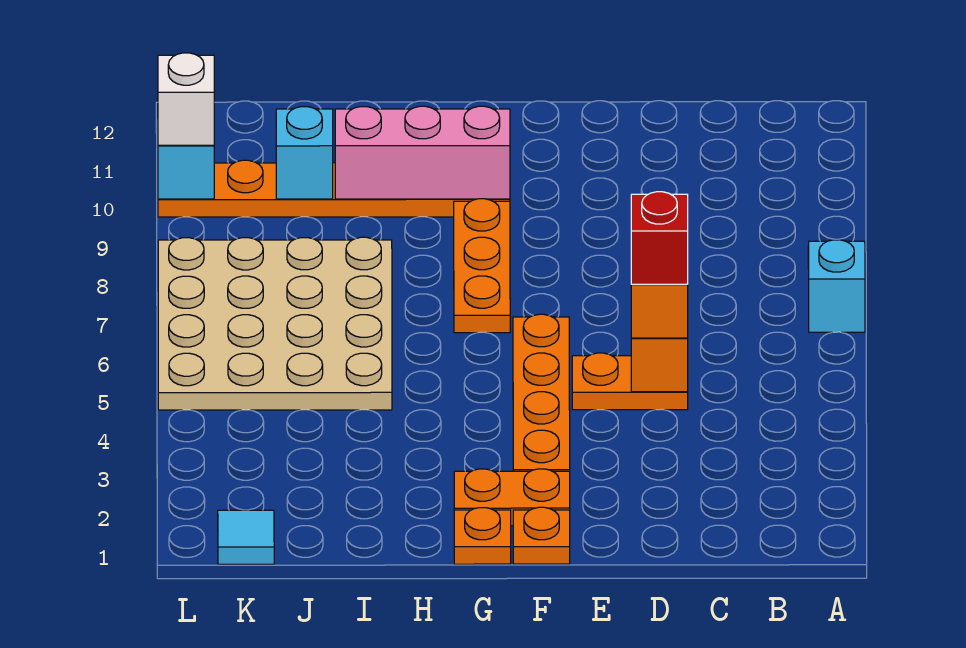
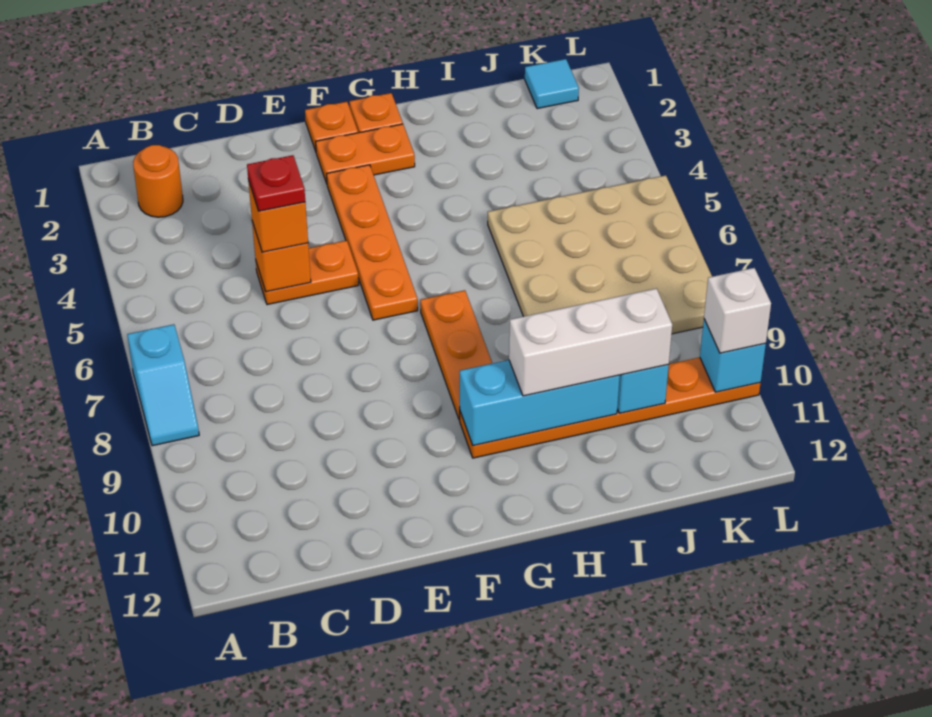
none -> orange 1x1 round brick [133,145,183,217]
red 1x1 brick [631,192,688,284] -> red 1x1 plate [247,155,305,211]
pink 1x3 brick [335,106,510,199] -> cyan 1x3 brick [460,360,620,445]
none -> white 1x3 brick [509,289,672,396]

